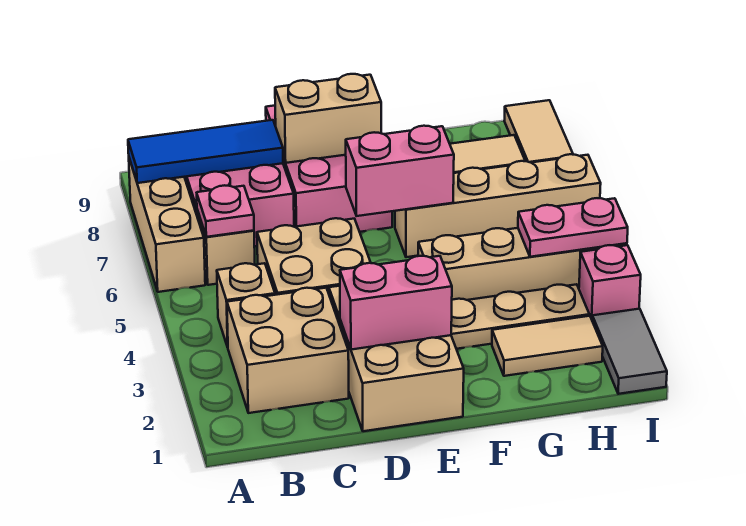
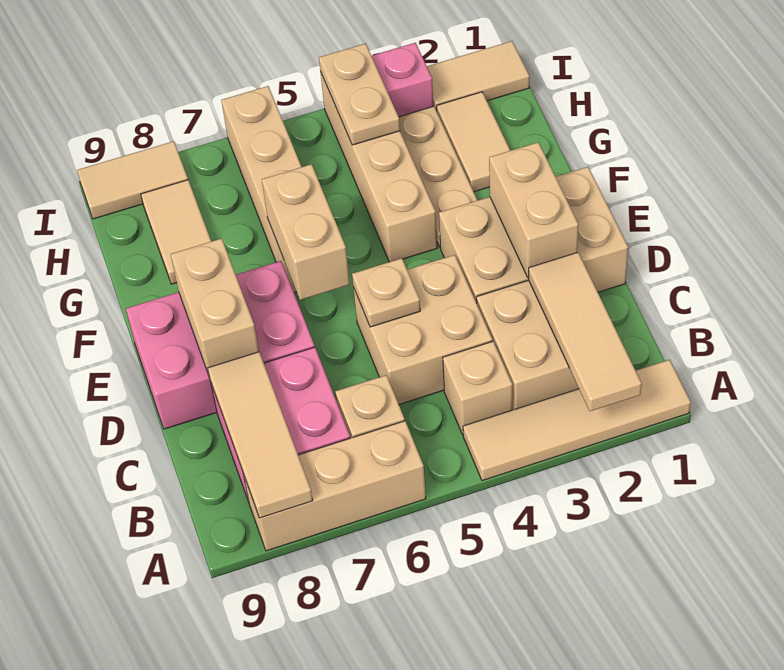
none -> tan 1x4 tile [463,360,691,481]
none -> tan 1x3 tile [529,252,642,411]
blue 1x3 tile [128,120,283,183] -> tan 1x3 tile [208,352,313,518]
pink 1x1 plate [197,185,254,237] -> none
pink 1x2 brick [340,256,452,350] -> tan 1x2 brick [489,142,578,278]
none -> tan 1x1 plate [352,258,420,327]
pink 1x2 brick [346,126,454,216] -> tan 1x2 brick [262,164,350,300]
pink 1x2 plate [518,198,628,257] -> tan 1x2 plate [319,43,400,145]
grey 1x2 tile [592,309,667,394] -> tan 1x2 tile [427,41,529,111]

